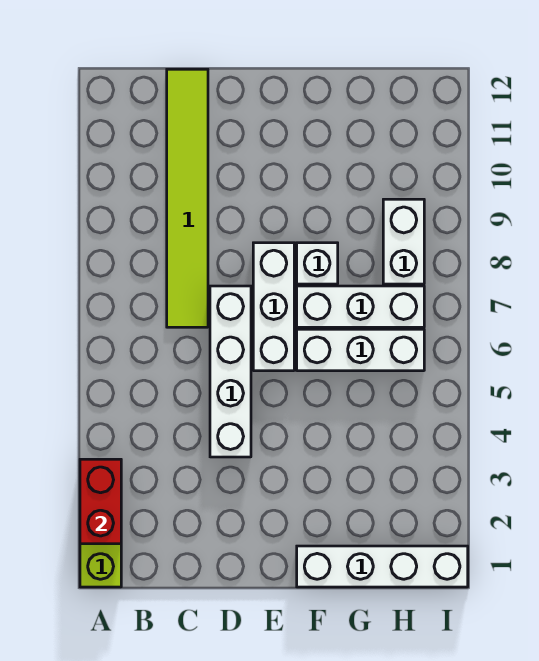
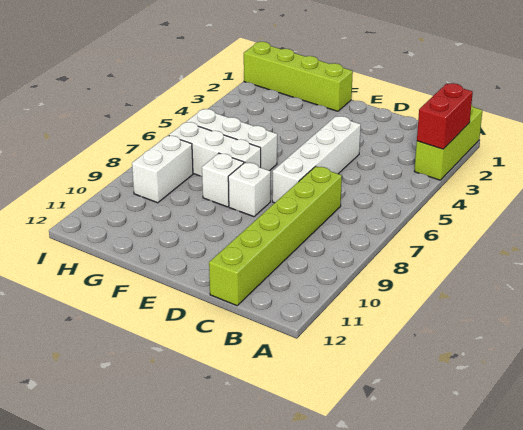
lime 1x6 tile [167,69,208,327] -> lime 1x6 brick [209,166,342,306]
white 1x3 brick [253,243,294,371] -> white 1x1 brick [228,162,271,217]
white 1x4 brick [297,546,468,587] -> lime 1x4 brick [244,42,353,111]

